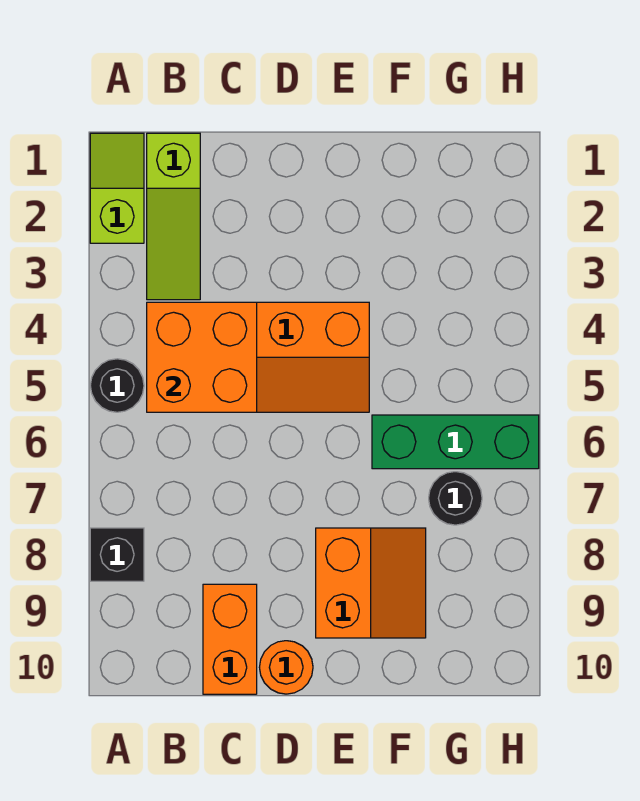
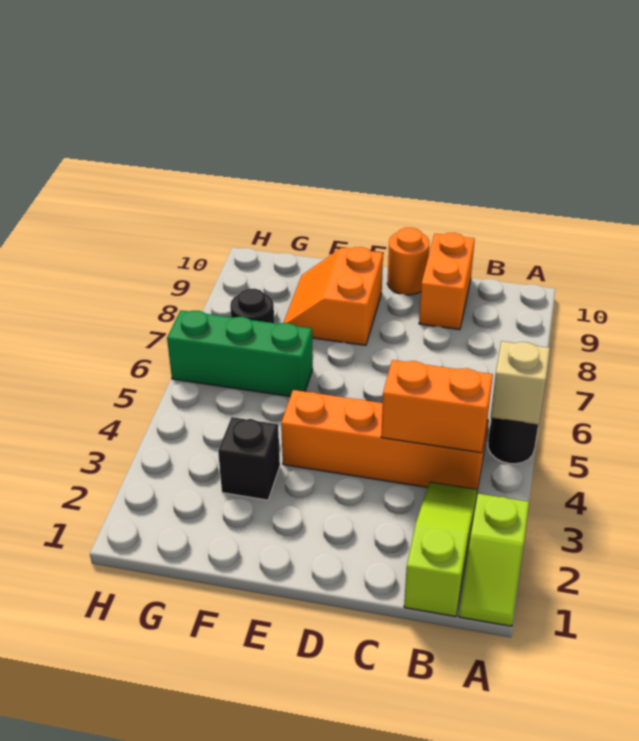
none -> tan 1x1 brick [490,341,550,425]
black 1x1 brick [90,528,144,581] -> black 1x1 brick moved to [218,417,280,500]
orange 2x2 brick [147,302,257,412] -> orange 1x2 brick [381,360,493,453]

